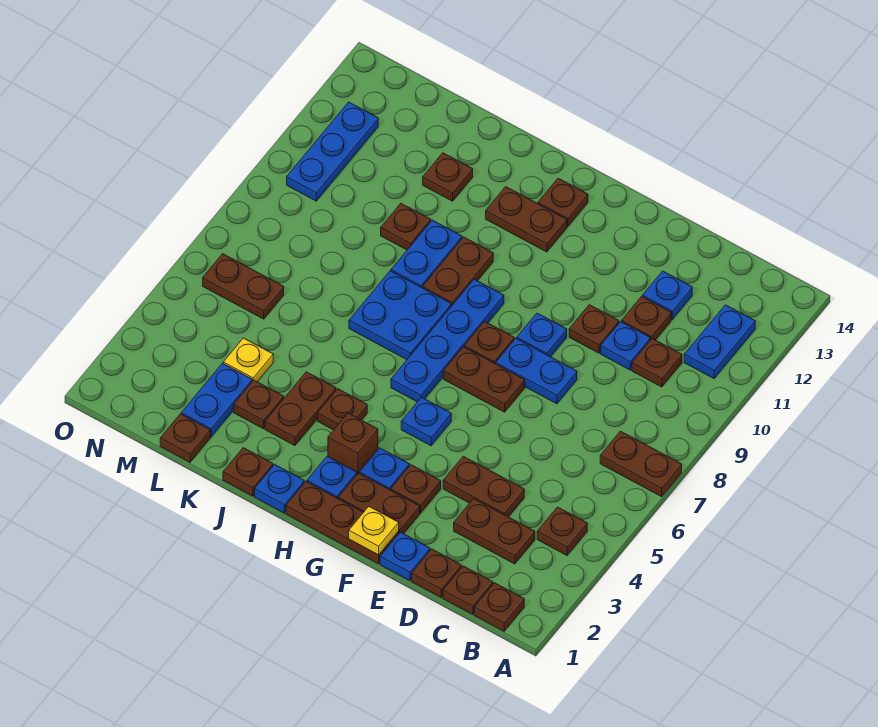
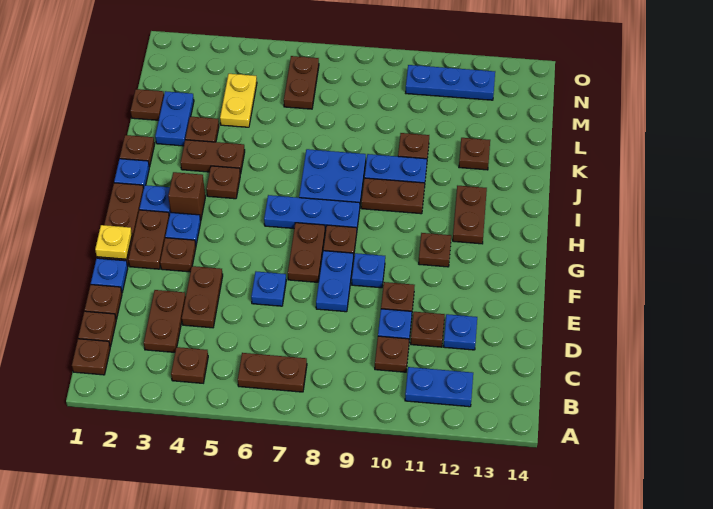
brown 1x2 plate [600,431,682,497] -> brown 1x2 plate turned to [238,353,307,392]
blue 1x1 plate [401,397,451,446] -> blue 1x1 plate moved to [251,272,286,306]
blue 1x4 plate [391,279,504,402] -> blue 1x3 plate [264,195,360,231]
brown 1x1 plate [538,178,588,227] -> brown 1x1 plate moved to [419,233,451,267]
blue 1x2 plate [181,363,252,437] -> blue 1x2 plate turned to [155,91,194,146]
yellow 1x1 plate [223,338,273,382] -> yellow 1x2 plate [220,74,257,127]

